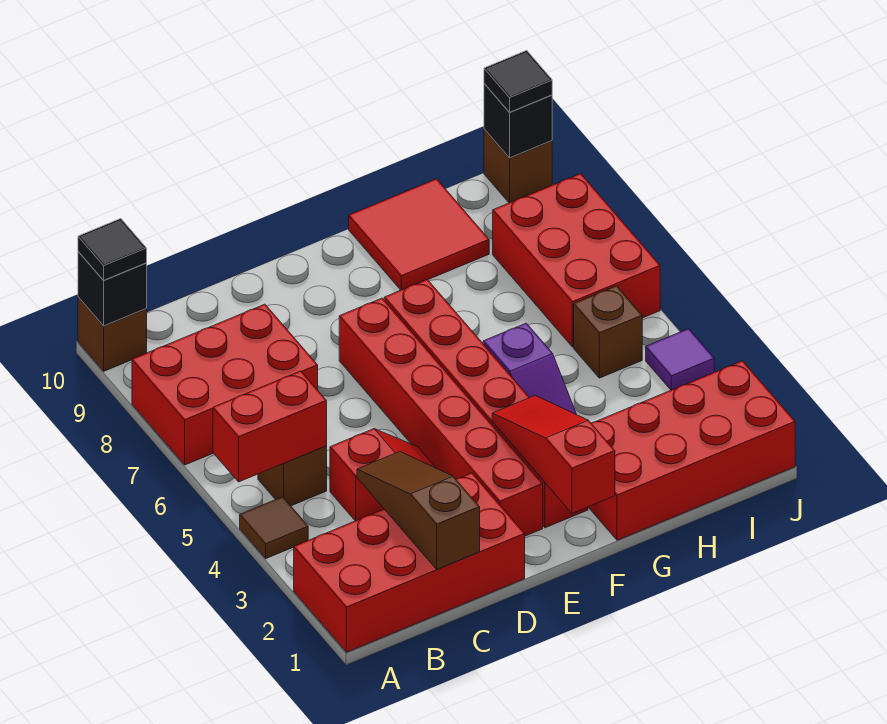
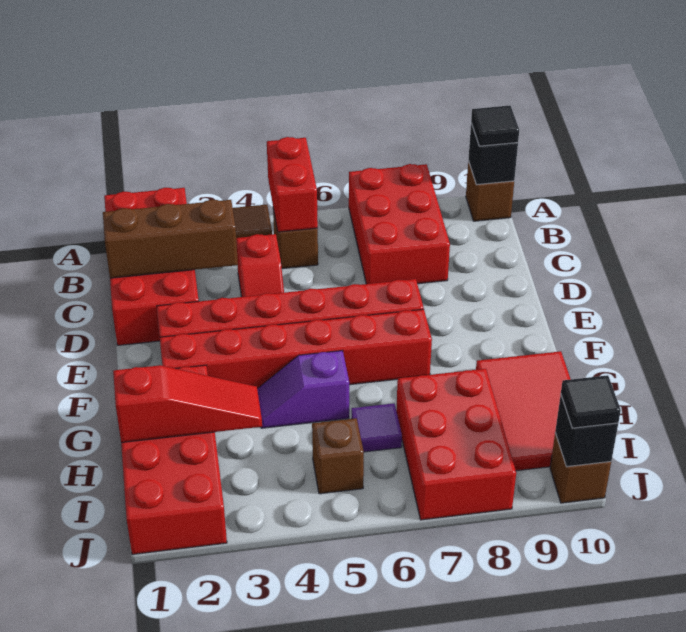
brown 1x3 slope [357,452,480,569] -> brown 1x3 brick [103,200,238,278]
red 1x3 slope [492,395,615,513] -> red 1x3 slope moved to [113,365,262,443]
red 2x2 tile [349,179,489,290] -> red 2x3 tile [476,351,571,471]
red 2x3 brick [493,174,660,347] -> red 2x3 brick turned to [396,369,516,520]
purple 1x1 tile [646,329,714,390] -> purple 1x1 tile moved to [352,403,402,452]

